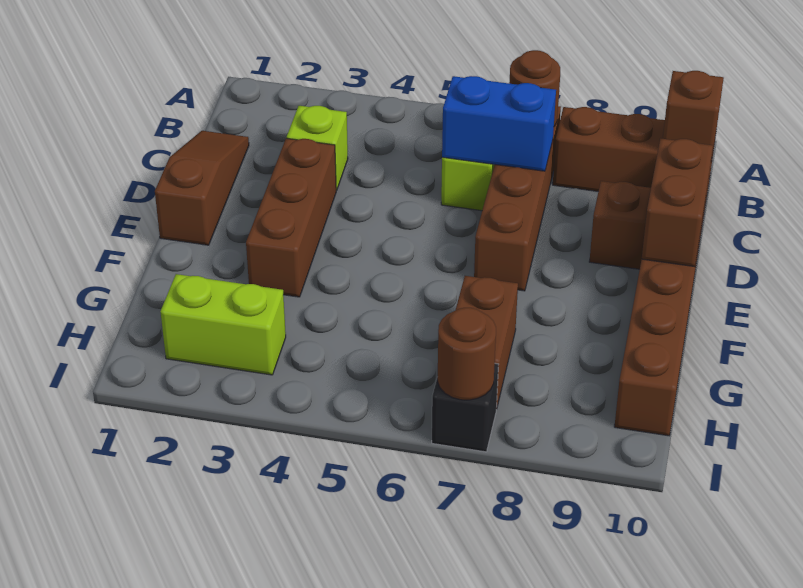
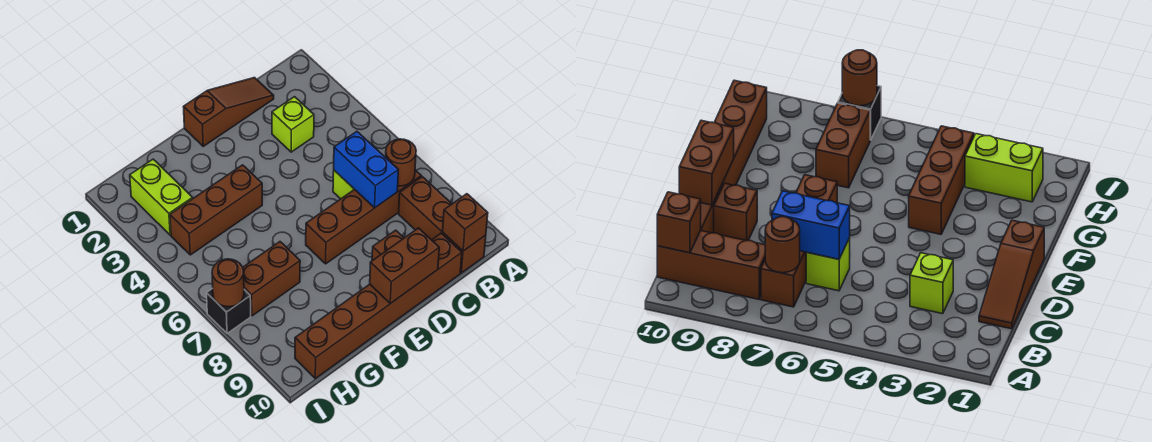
brown 1x3 brick [246,138,336,297] -> brown 1x3 brick moved to [170,165,262,255]

